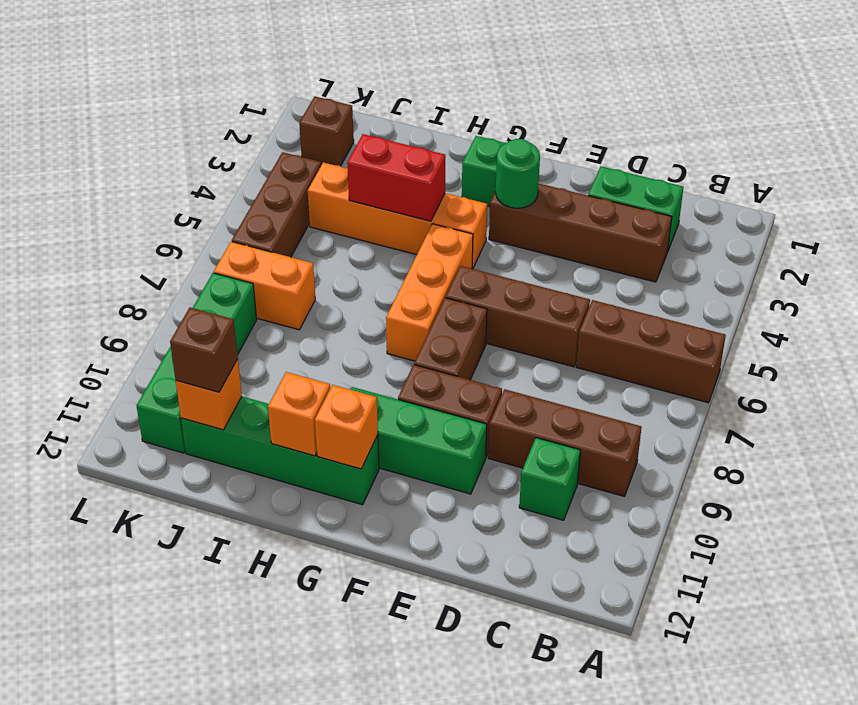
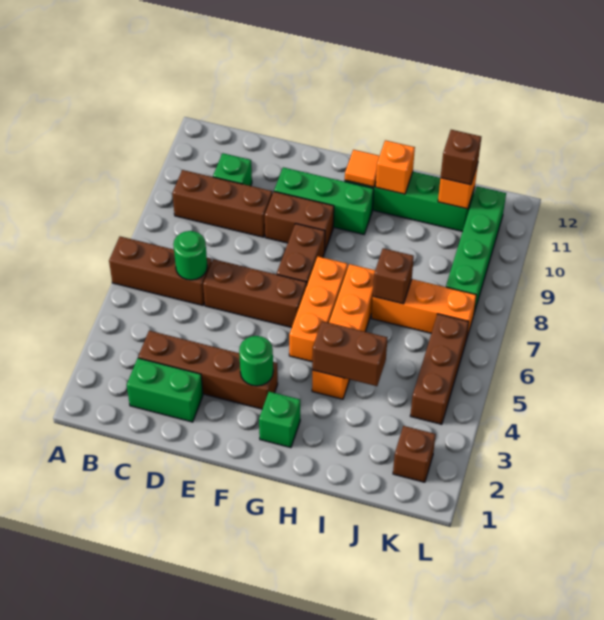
none -> green 1x1 round brick [173,231,207,280]
orange 1x4 brick [308,162,487,269] -> orange 1x4 brick turned to [312,264,375,399]
orange 1x1 brick [315,385,378,469] -> orange 1x1 tile [345,150,379,187]
red 1x2 brick [347,134,445,221] -> brown 1x2 brick [312,321,387,386]
none -> brown 1x1 brick [373,248,414,304]
orange 1x2 brick [214,242,315,330] -> orange 1x3 brick [372,279,476,340]

